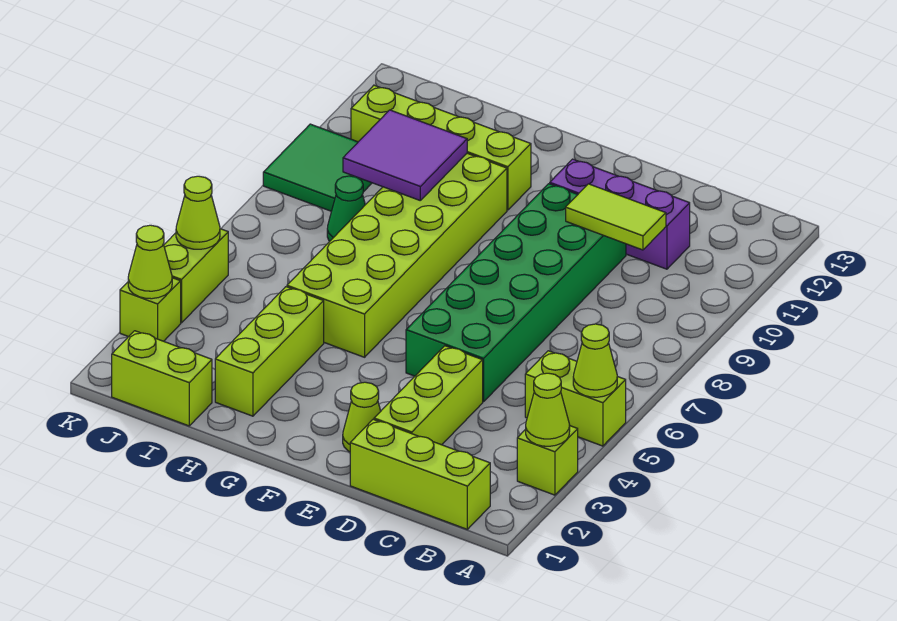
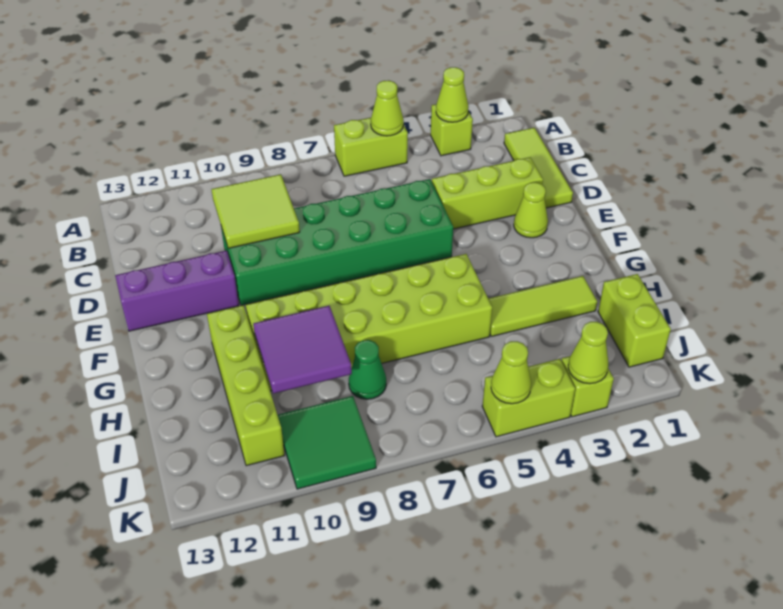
lime 1x2 brick [525,351,626,446] -> lime 1x2 brick turned to [334,118,408,176]
lime 1x3 brick [350,419,490,529] -> lime 1x3 tile [504,128,573,208]
lime 1x2 tile [566,184,666,250] -> lime 2x2 tile [211,174,300,248]
purple 1x3 brick [550,159,690,269] -> purple 1x3 brick turned to [115,251,239,331]
lime 1x3 brick [215,287,324,416] -> lime 1x3 tile [488,276,597,336]

